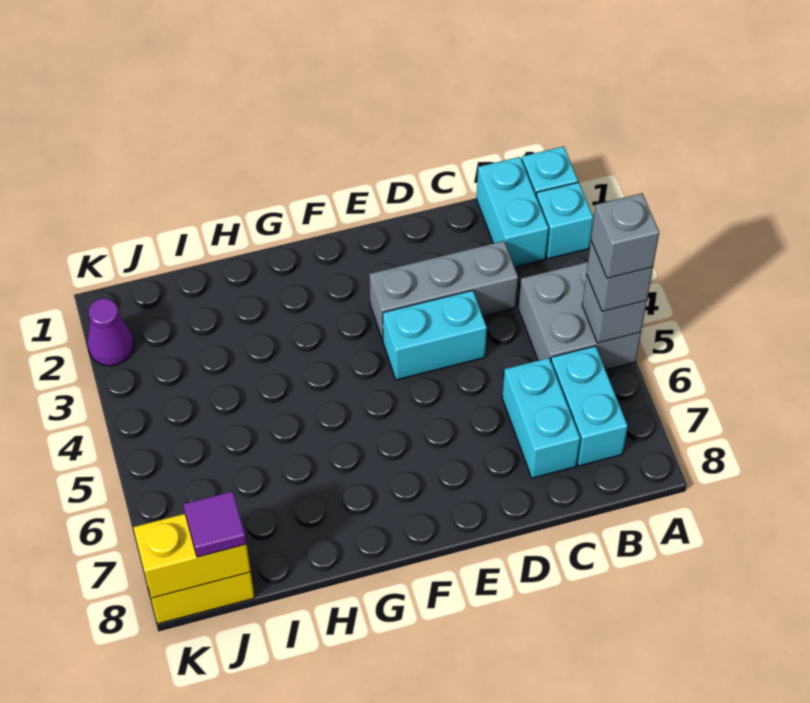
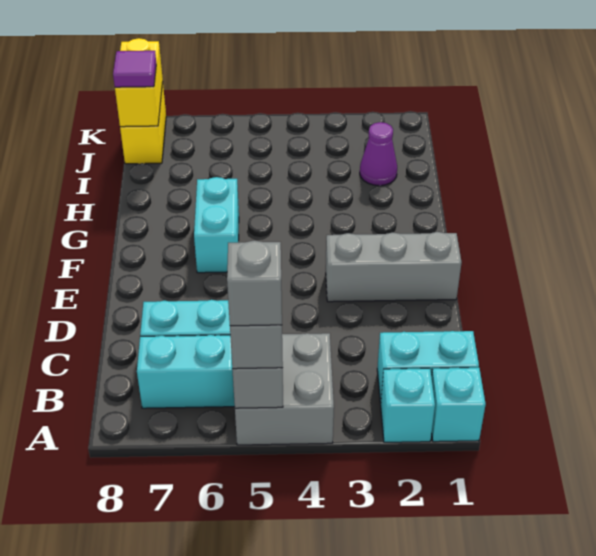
grey 1x3 brick [369,241,518,341] -> grey 1x3 brick turned to [326,232,462,302]
cyan 1x2 brick [383,290,487,380] -> cyan 1x2 brick moved to [194,177,239,273]
purple 1x1 cone [88,299,134,366] -> purple 1x1 cone moved to [360,122,397,186]

